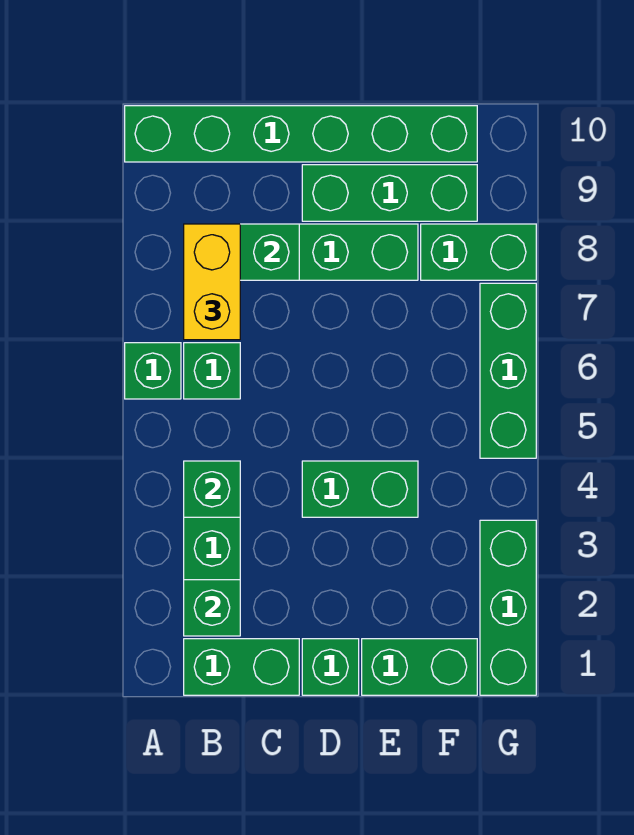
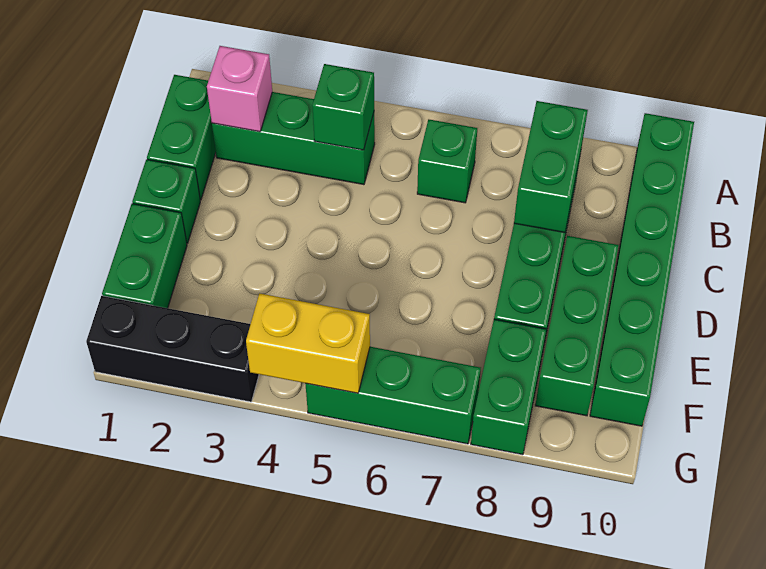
green 1x1 brick [125,343,181,399] -> none
green 1x1 brick [184,580,240,636] -> pink 1x1 brick [207,46,272,132]
yellow 1x2 brick [184,224,240,340] -> yellow 1x2 brick moved to [246,293,370,393]
green 1x2 brick [302,461,418,517] -> none
green 1x3 brick [480,520,536,695] -> black 1x3 brick [86,296,259,402]

